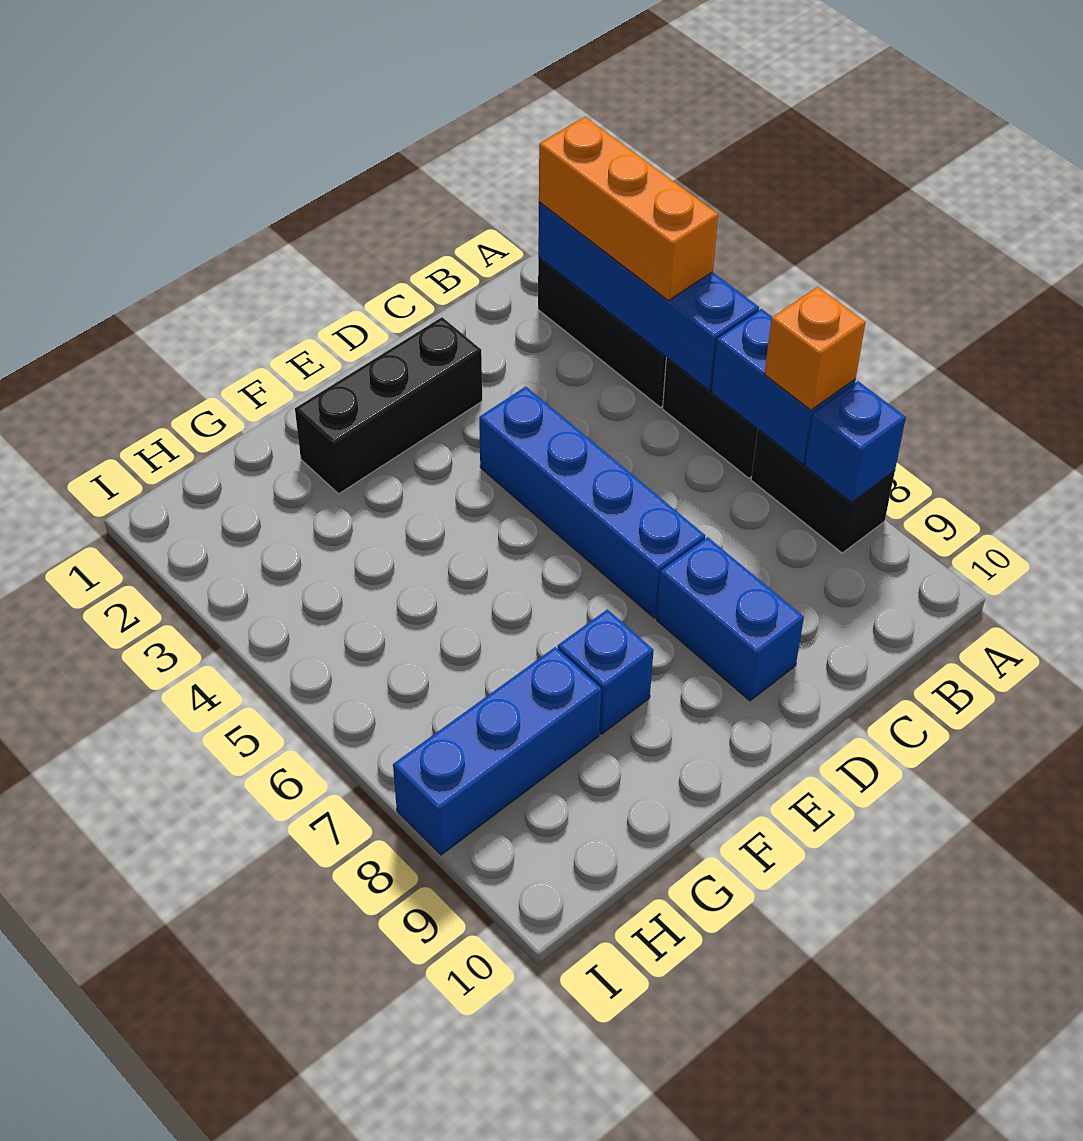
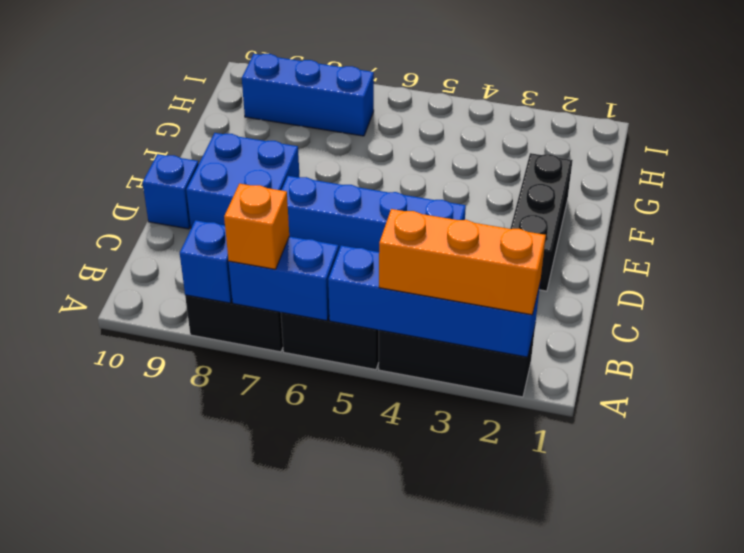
blue 1x2 brick [657,537,804,701] -> blue 2x2 brick [186,133,299,228]
blue 1x1 brick [558,609,654,734] -> blue 1x1 brick moved to [142,154,199,229]
blue 1x3 brick [393,647,601,855] -> blue 1x3 brick turned to [242,54,374,136]

